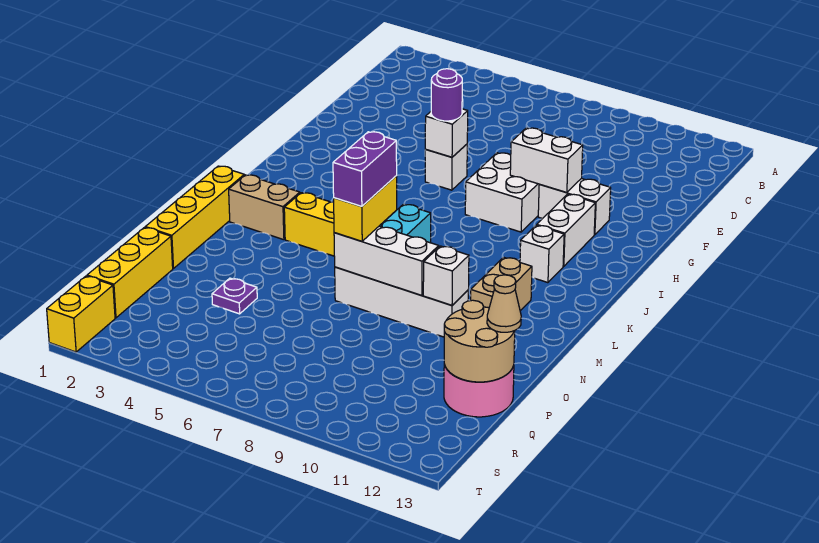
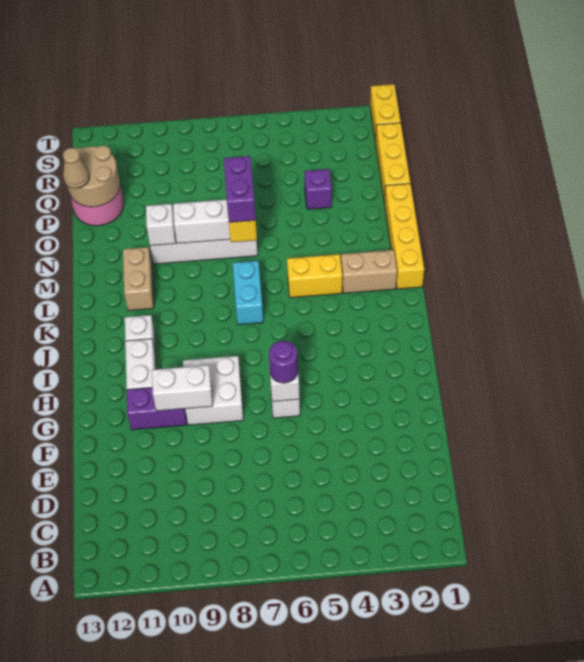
white 1x2 brick [538,178,611,235] -> purple 1x2 brick [127,388,187,430]
purple 1x1 plate [212,278,257,314] -> purple 1x1 brick [304,169,332,209]

